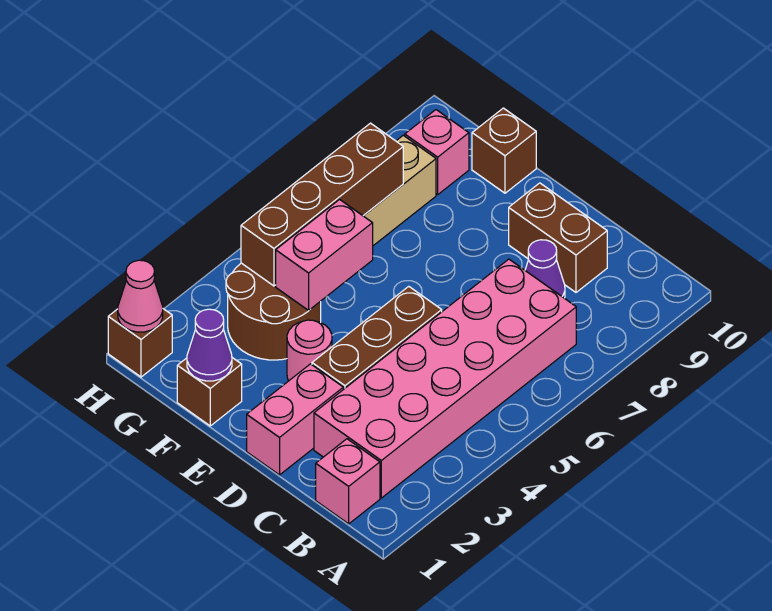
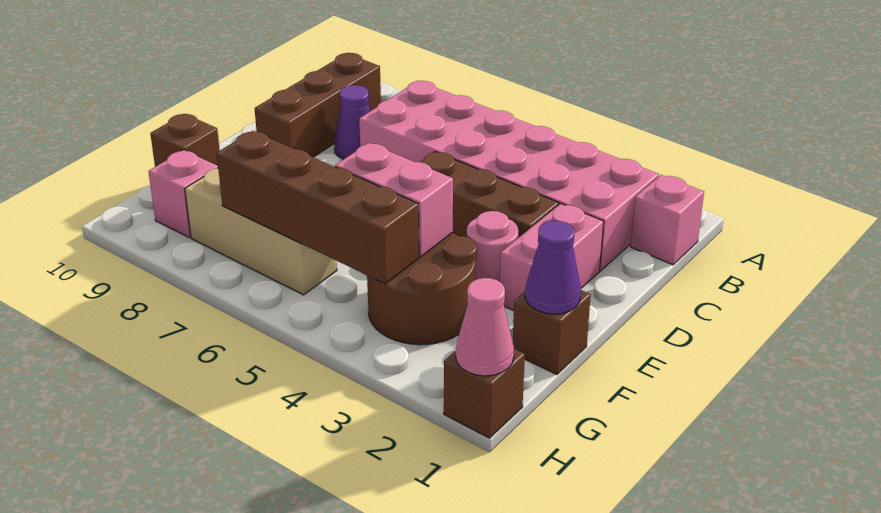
brown 1x2 brick [509,183,607,292] -> brown 1x3 brick [255,53,381,157]
pink 1x2 brick [247,364,343,475] -> pink 1x2 brick turned to [500,204,604,311]

